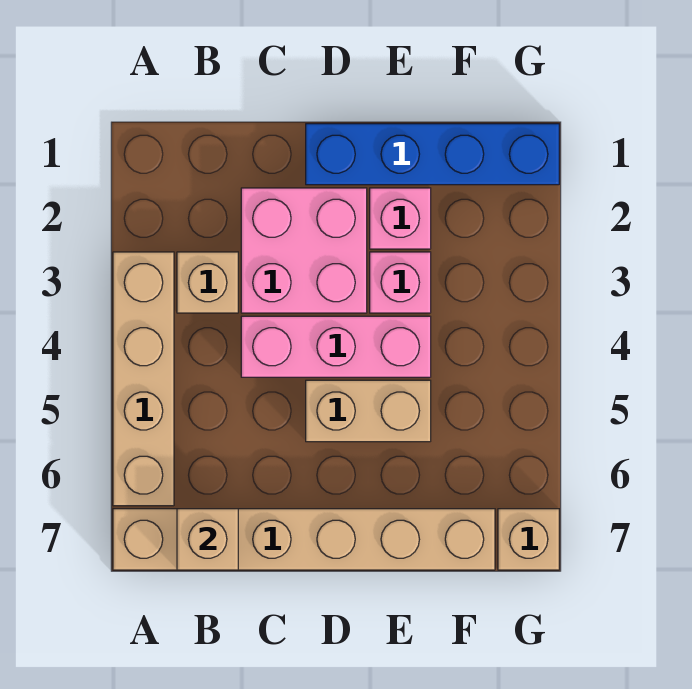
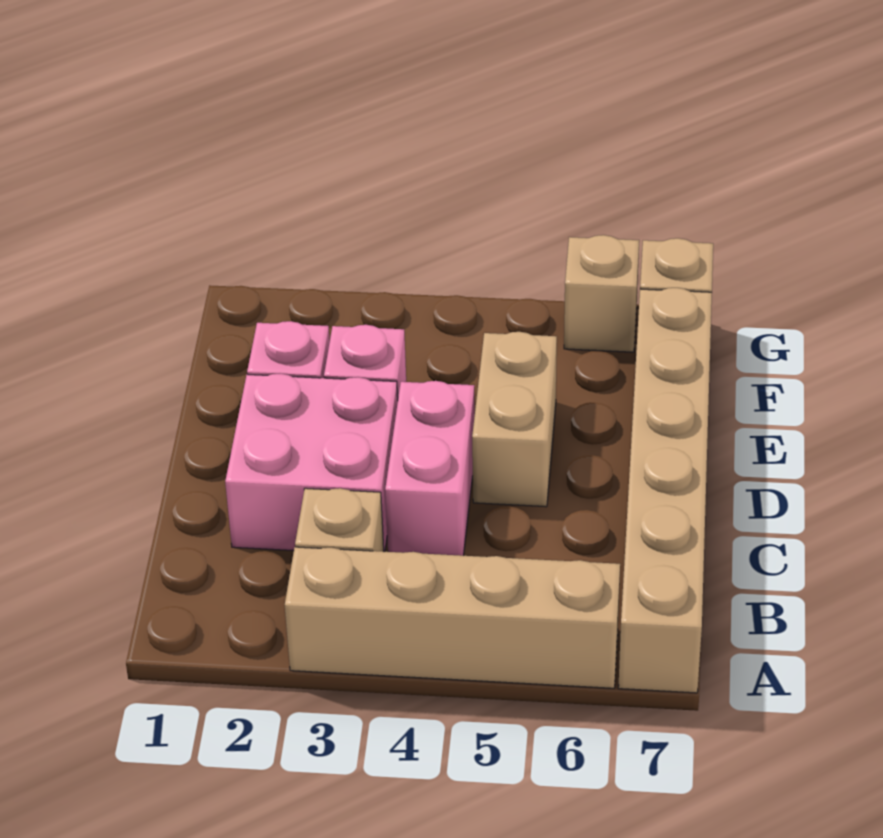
tan 1x1 brick [177,509,238,570] -> tan 1x1 brick moved to [564,235,639,352]
pink 1x3 brick [241,316,431,377] -> pink 1x2 brick [385,381,475,556]
blue 1x4 brick [306,124,559,185] -> none

